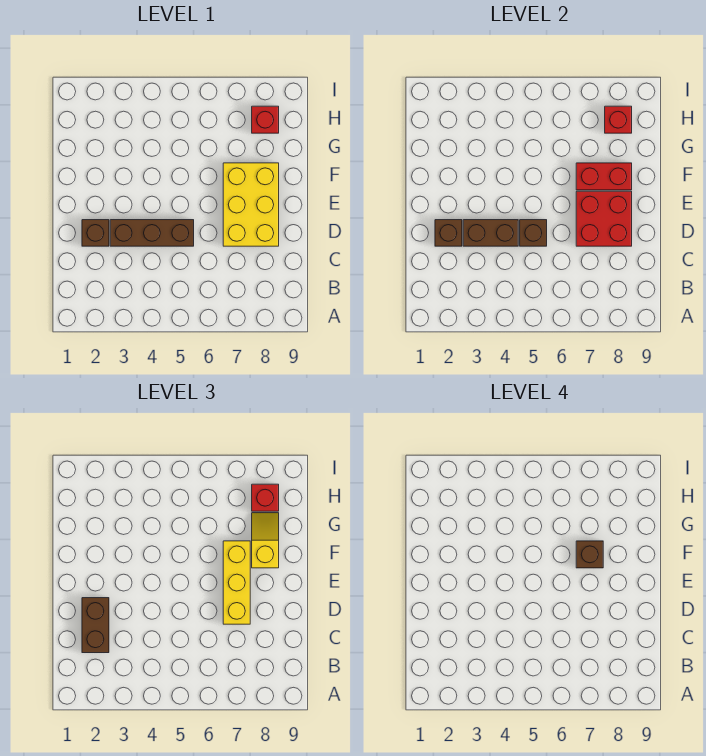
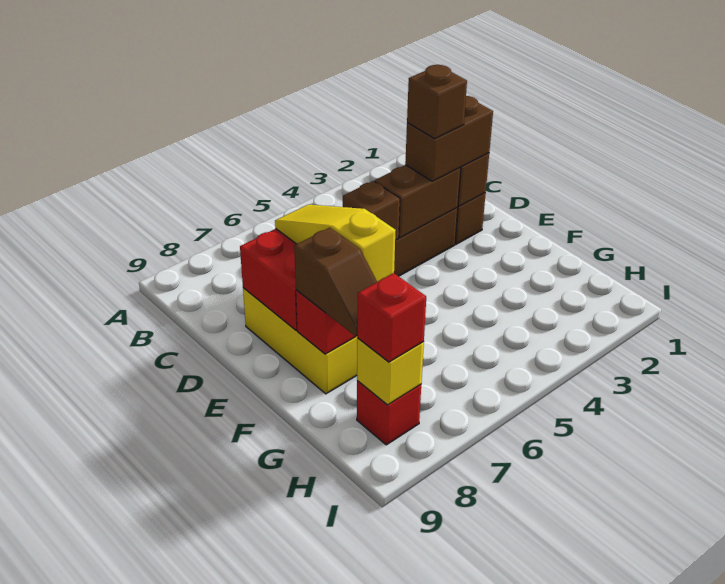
brown 1x2 brick [82,598,109,653] -> brown 1x2 brick turned to [405,96,493,181]
yellow 1x3 brick [223,541,250,624] -> yellow 1x3 slope [275,205,396,282]
brown 1x1 brick [576,541,603,568] -> brown 1x1 brick moved to [407,65,467,139]
yellow 1x2 slope [252,513,279,568] -> brown 1x2 slope [294,228,377,336]
red 1x1 brick [605,106,632,133] -> yellow 1x1 brick [357,339,424,405]

